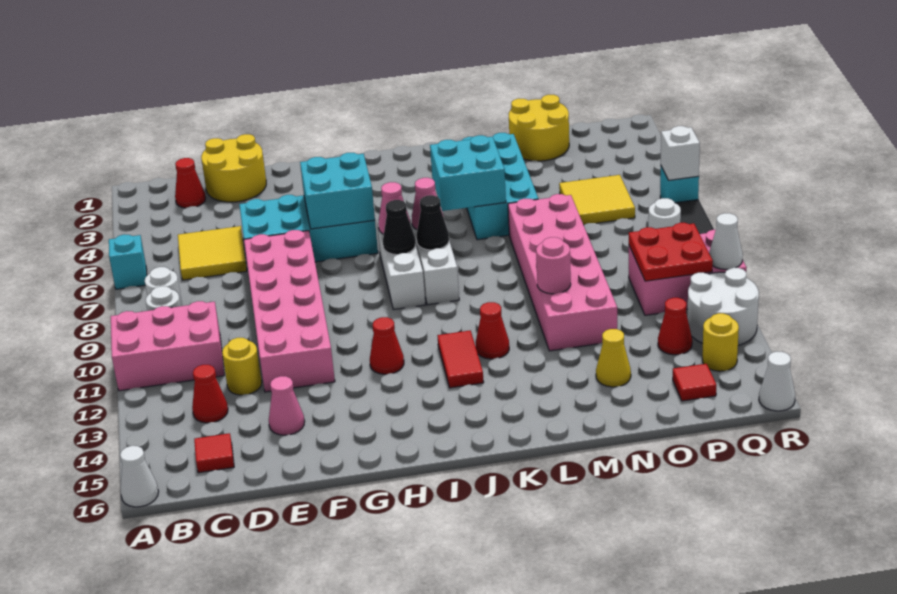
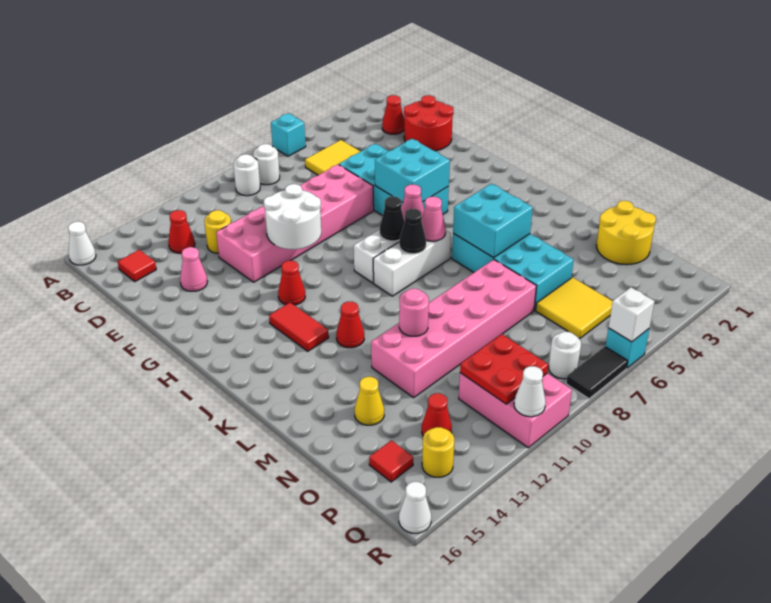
pink 2x3 brick [111,301,224,391] -> none
yellow 2x2 round brick [201,134,266,202] -> red 2x2 round brick [404,95,453,151]
red 1x2 tile [437,330,484,388] -> red 1x2 tile turned to [269,303,329,351]
cyan 2x4 brick [462,133,538,240] -> cyan 2x4 brick turned to [452,233,574,310]
white 2x2 round brick [687,268,759,345] -> white 2x2 round brick moved to [264,184,321,249]

